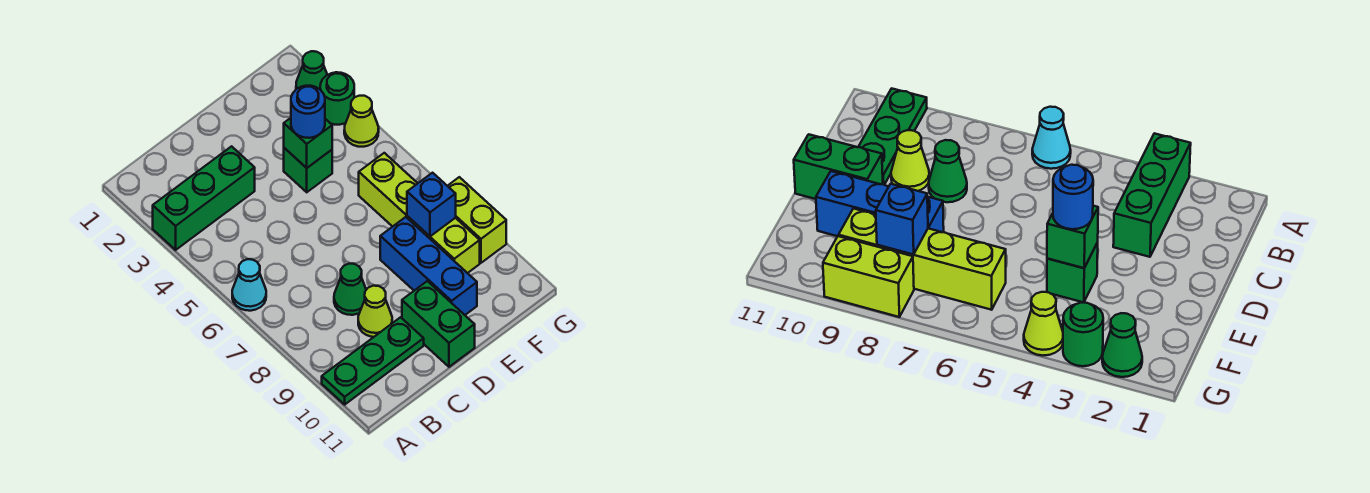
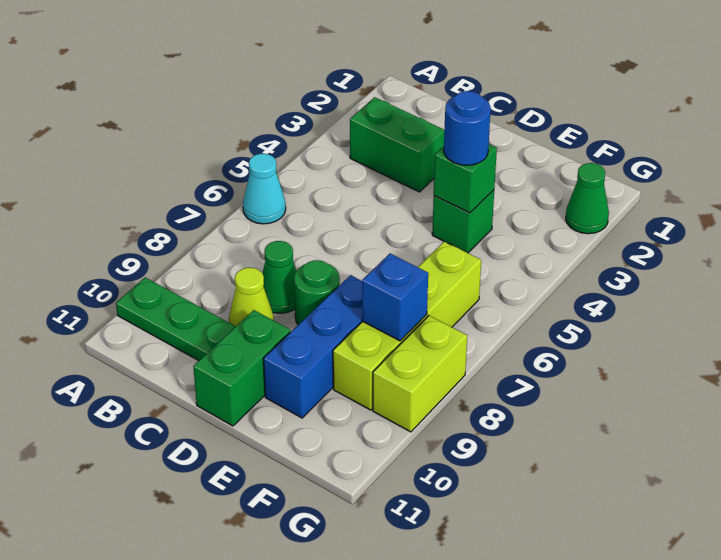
green 1x3 brick [153,146,255,250] -> green 1x2 brick [350,97,444,192]
green 1x1 round brick [320,72,354,125] -> green 1x1 round brick moved to [294,260,340,325]
lime 1x1 cone [344,96,379,147] -> none

